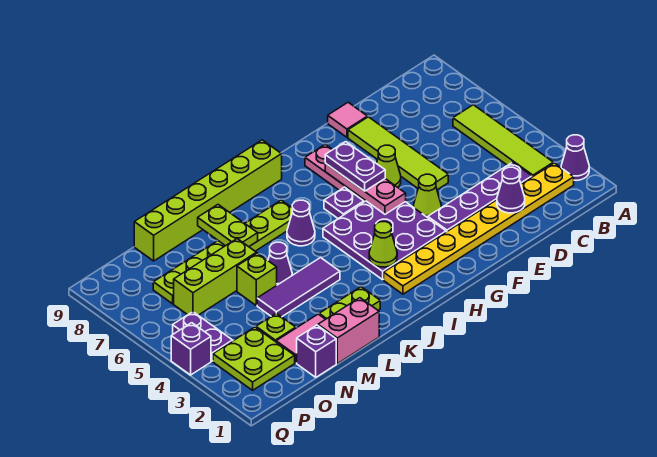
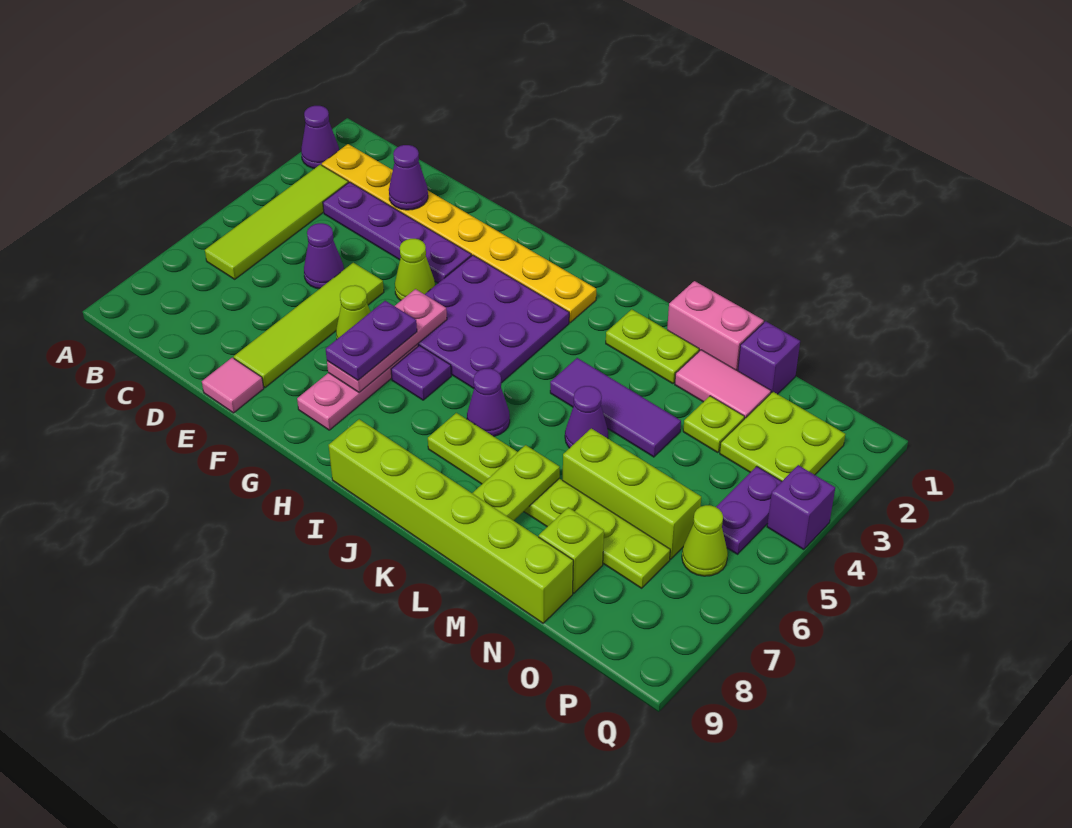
none -> purple 1x1 cone [304,223,344,289]
lime 1x1 cone [369,222,397,267] -> lime 1x1 cone moved to [682,505,728,576]
lime 1x1 brick [237,253,277,305] -> lime 1x1 brick moved to [539,507,604,593]

